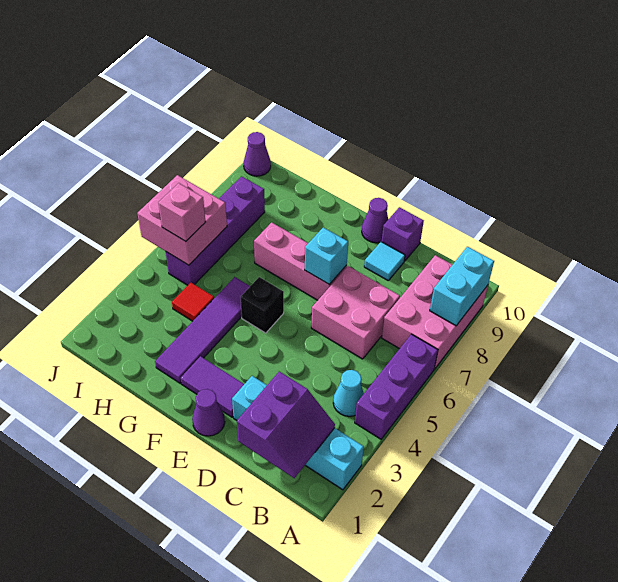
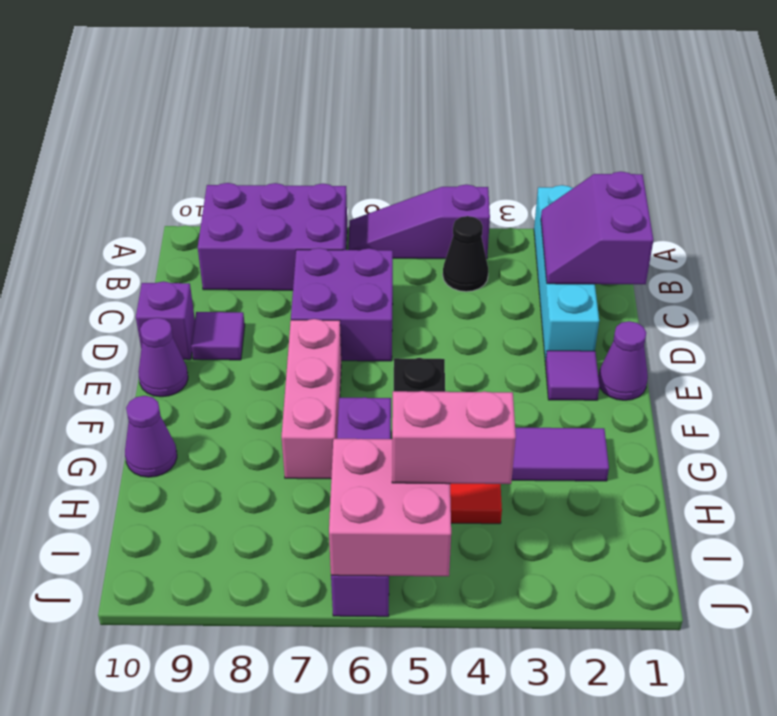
purple 1x3 brick [355,334,438,439] -> purple 1x3 slope [348,184,490,259]
pink 2x3 brick [382,255,488,369] -> purple 2x3 brick [198,183,347,290]
cyan 1x2 brick [430,247,494,326] -> none
purple 2x2 slope [237,371,335,478] -> purple 2x2 slope turned to [541,172,653,284]
cyan 1x1 cone [333,370,364,416] -> black 1x1 cone [443,216,488,292]
pink 2x2 brick [311,266,400,359] -> purple 2x2 brick [291,248,393,361]
cyan 1x1 tile [364,242,405,280] -> purple 1x1 tile [191,312,245,360]
purple 1x2 tile [181,356,244,417] -> purple 1x1 tile [545,351,600,400]
cyan 1x1 brick [305,227,348,284] -> none
purple 1x4 brick [166,176,265,285] -> purple 1x4 brick turned to [331,397,391,617]
pink 1x1 brick [158,183,205,241] -> pink 1x2 brick [392,391,516,484]
purple 1x1 cone [244,132,271,176] -> purple 1x1 cone moved to [125,396,177,477]

